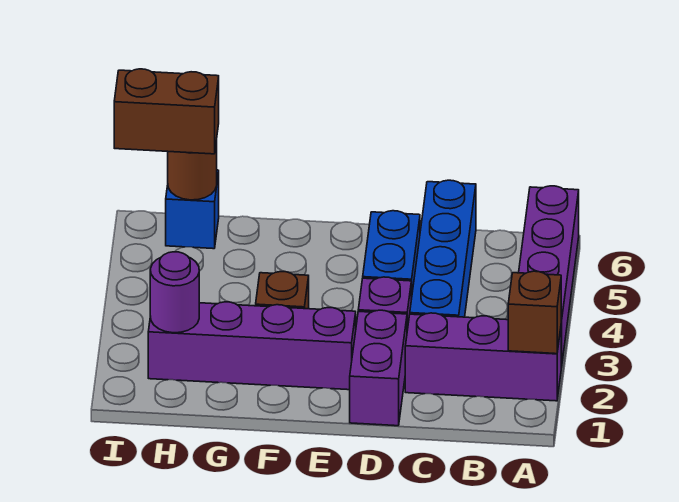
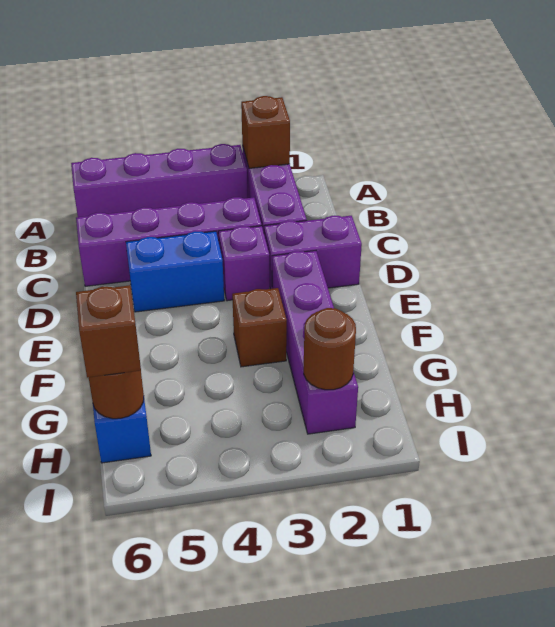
blue 1x4 brick [410,180,476,317] -> purple 1x4 brick [76,197,261,286]
purple 1x1 round brick [150,252,199,333] -> brown 1x1 round brick [304,308,356,390]
brown 1x2 brick [114,69,219,154] -> brown 1x1 brick [76,285,141,378]

